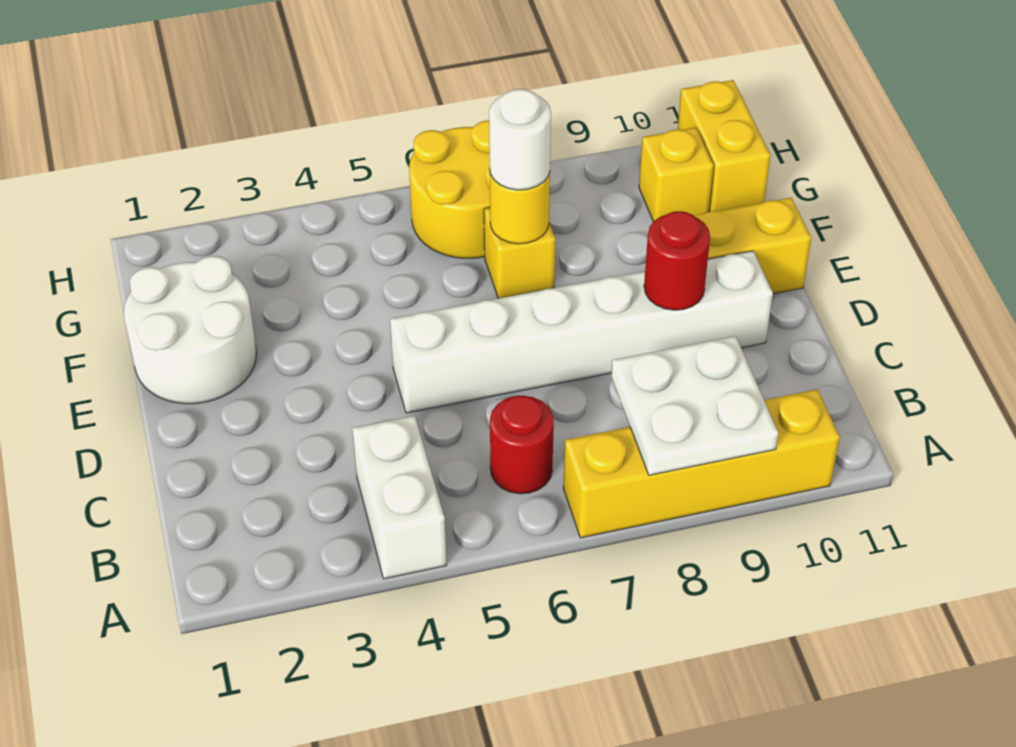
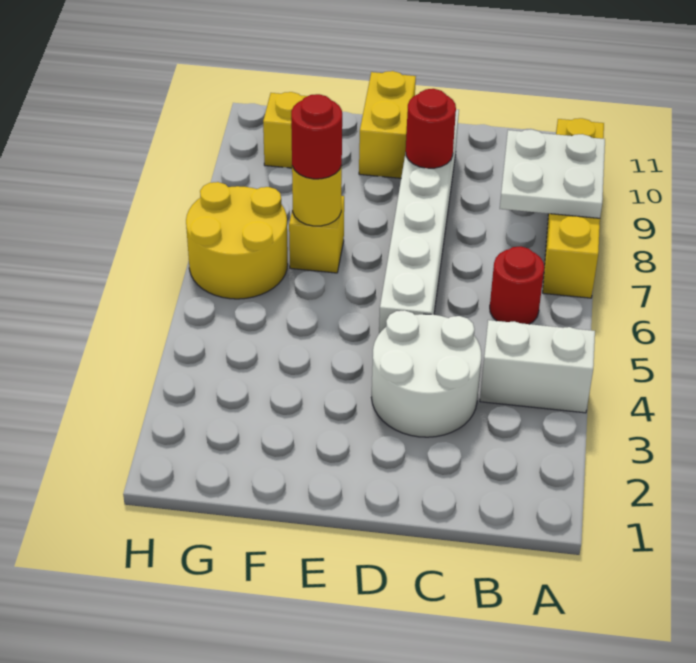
white 2x2 round brick [124,256,257,404] -> white 2x2 round brick moved to [372,310,481,437]
white 1x1 round brick [489,89,551,190] -> red 1x1 round brick [291,94,342,179]
yellow 1x2 brick [678,80,770,212] -> none

